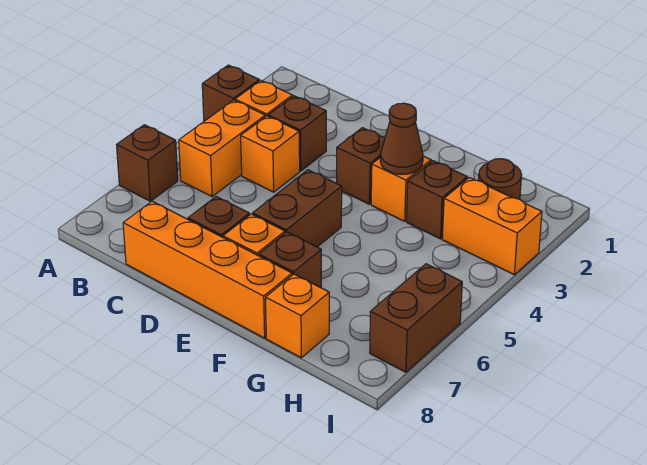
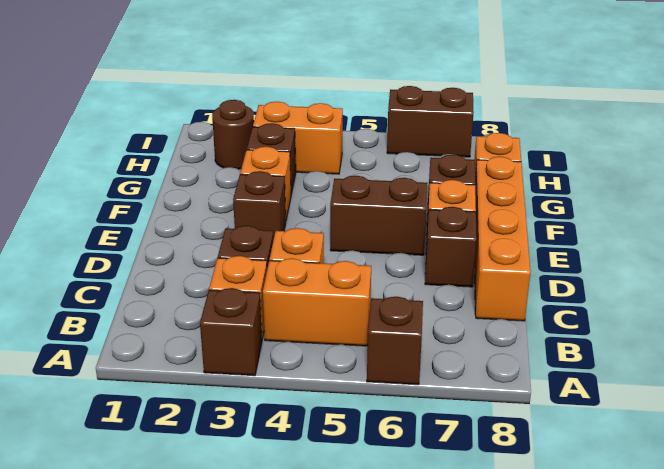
brown 1x1 cone [380,103,423,174] -> none
orange 1x2 brick [442,178,542,275] -> orange 1x2 brick turned to [253,102,343,174]

